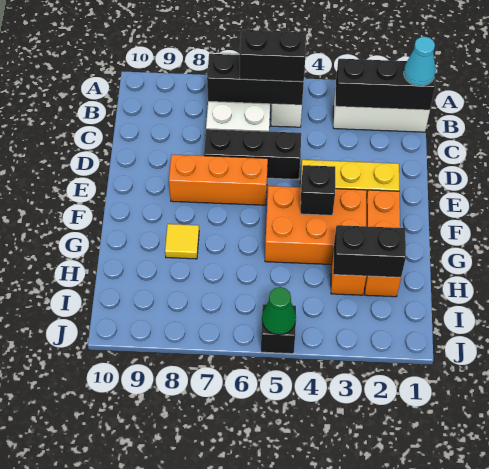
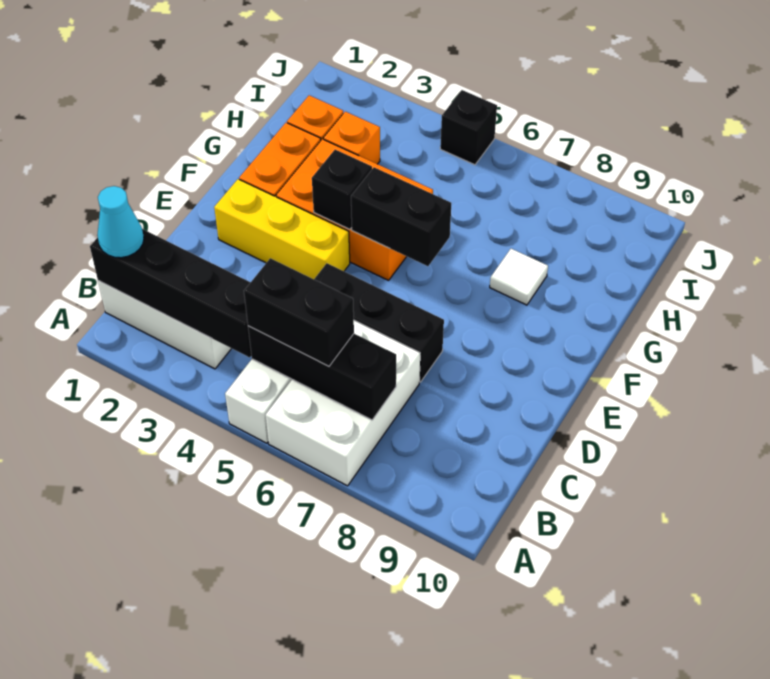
black 1x3 brick [336,59,435,110] -> black 1x4 brick [90,229,251,358]
orange 1x3 brick [169,155,268,205] -> none
yellow 1x1 tile [165,224,199,259] -> white 1x1 tile [490,249,548,305]
black 1x2 brick [333,225,406,277] -> black 1x2 brick moved to [351,167,451,266]
green 1x1 cone [262,287,296,335] -> none

